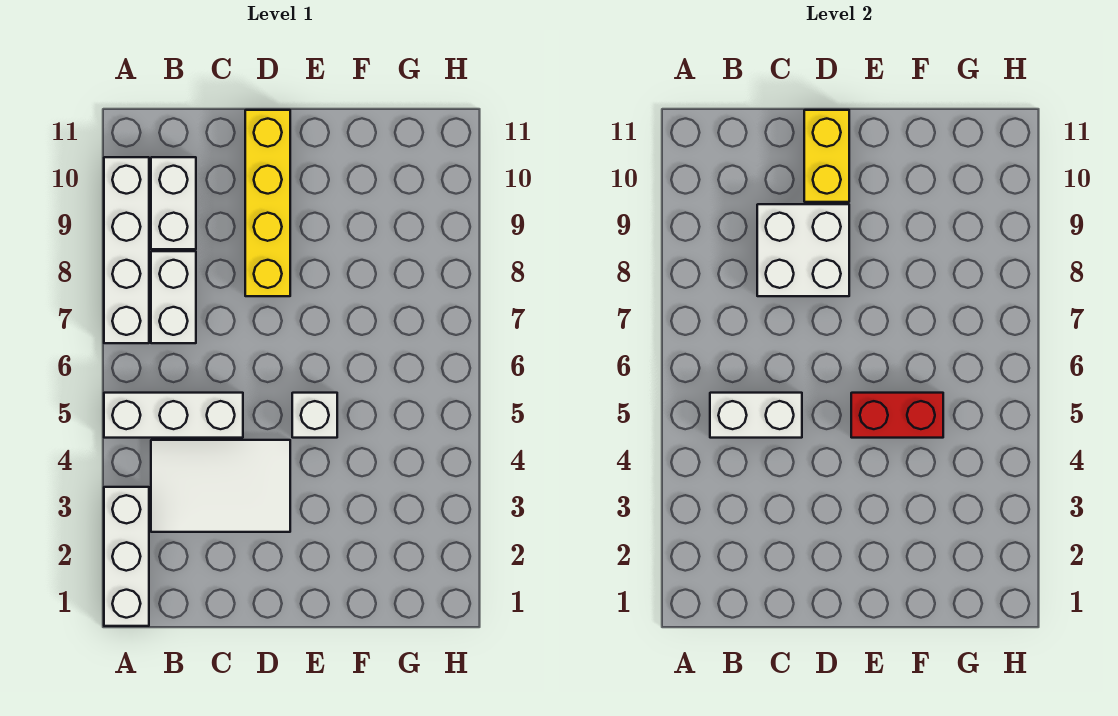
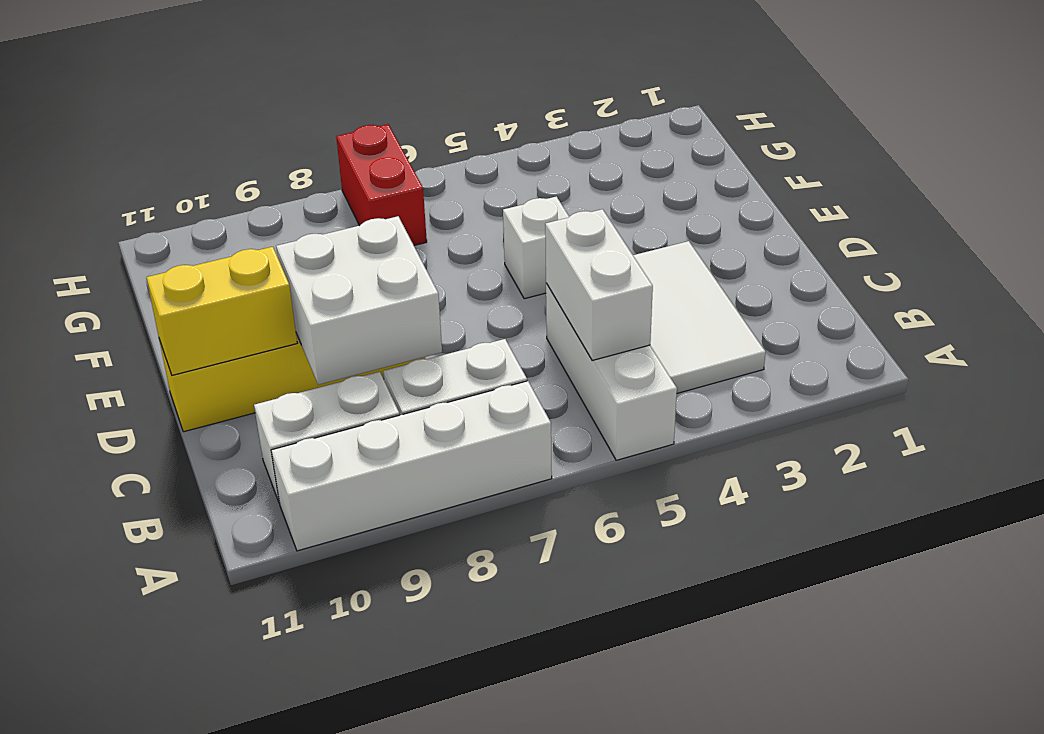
white 1x3 brick [104,487,149,626] -> none
red 1x2 brick [851,393,943,438] -> red 1x2 brick moved to [336,124,427,245]

